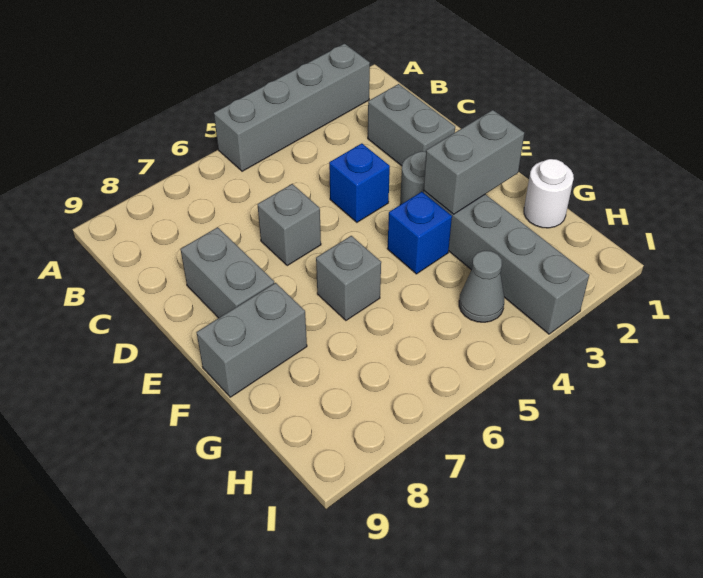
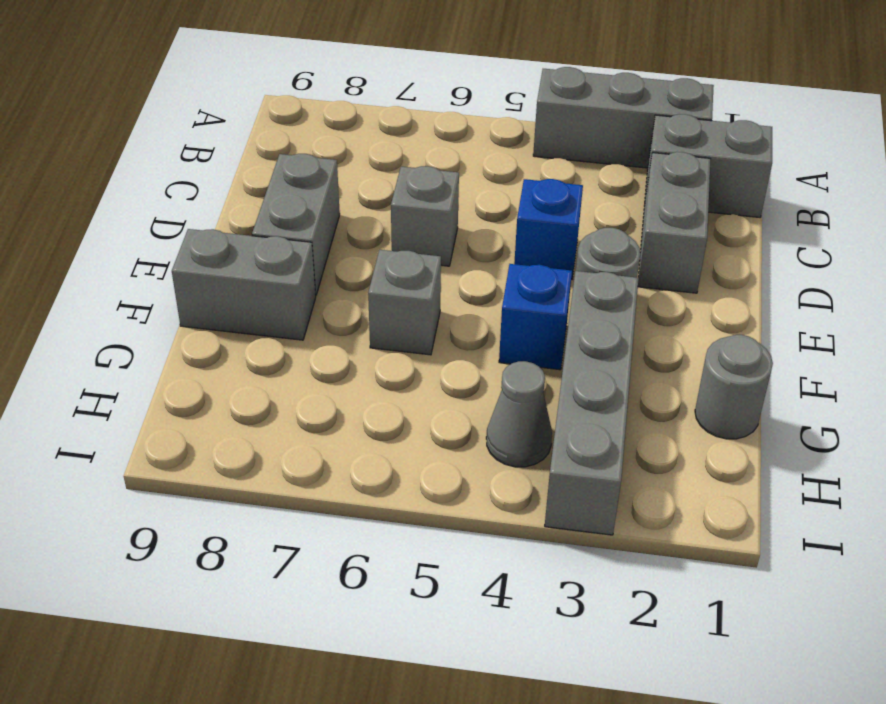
grey 1x4 brick [214,44,370,171] -> grey 1x3 brick [533,67,714,168]
grey 1x2 brick [423,110,524,214] -> grey 1x2 brick moved to [645,114,772,218]
white 1x1 round brick [524,159,574,228] -> grey 1x1 round brick [695,335,773,439]

